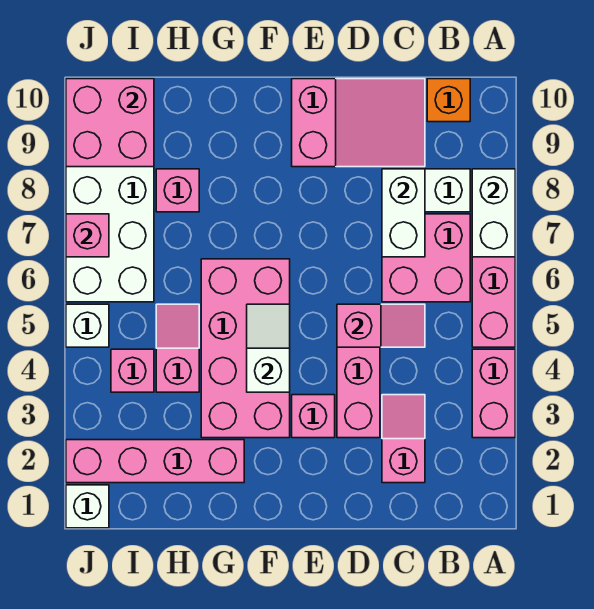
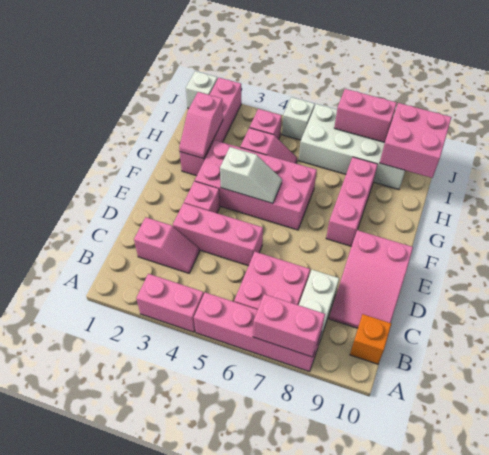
white 1x2 brick [472,169,515,257] -> pink 1x2 brick [253,294,325,357]
pink 1x2 slope [337,304,425,347] -> pink 1x2 slope moved to [179,92,223,159]
white 1x2 brick [382,169,425,257] -> none
pink 1x1 brick [156,169,199,212] -> pink 1x3 brick [326,157,378,246]
pink 1x1 brick [66,214,109,257] -> pink 1x2 brick [334,89,397,142]

